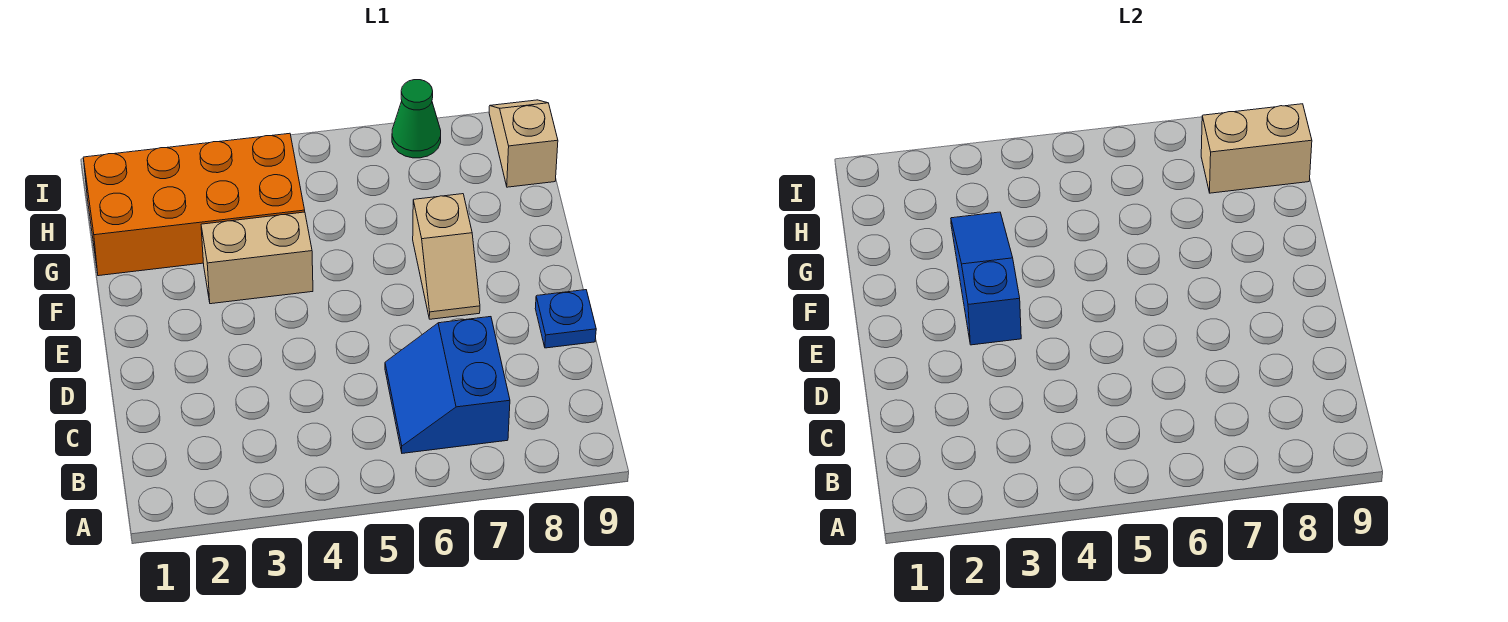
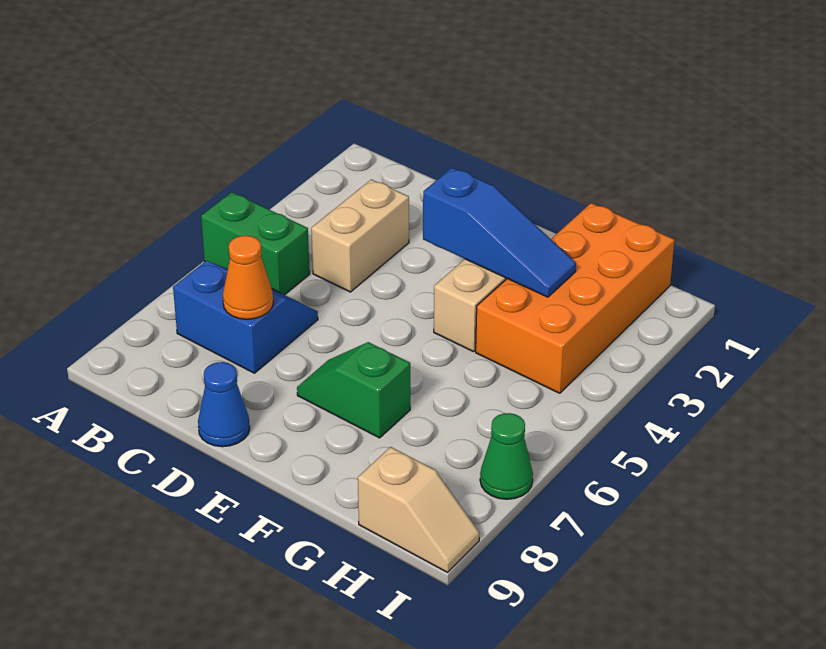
none -> green 1x2 brick [201,192,310,295]
none -> orange 1x1 cone [223,236,273,319]
blue 1x1 plate [535,290,596,348] -> blue 1x1 cone [198,362,250,447]
tan 1x2 slope [413,194,480,319] -> green 1x2 slope [297,342,410,438]
tan 1x2 brick [1201,104,1312,193] -> tan 1x2 brick moved to [311,179,409,292]

